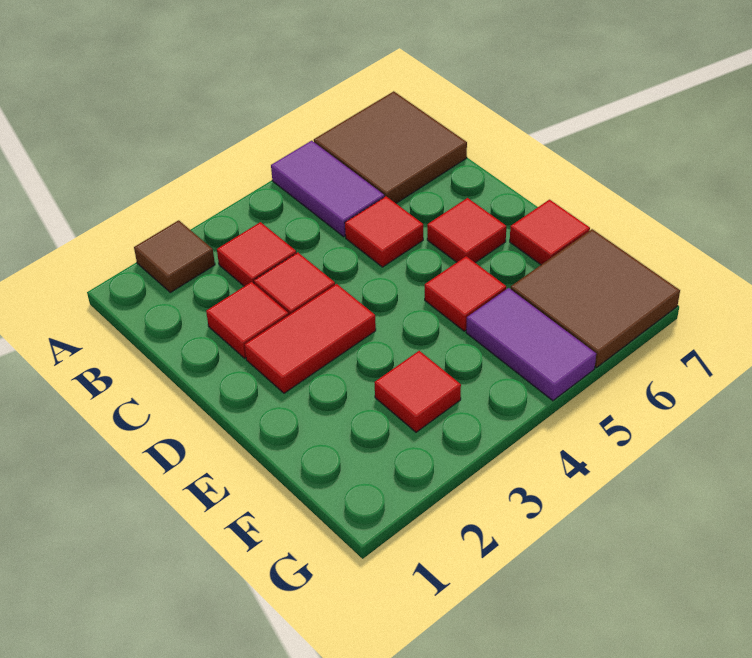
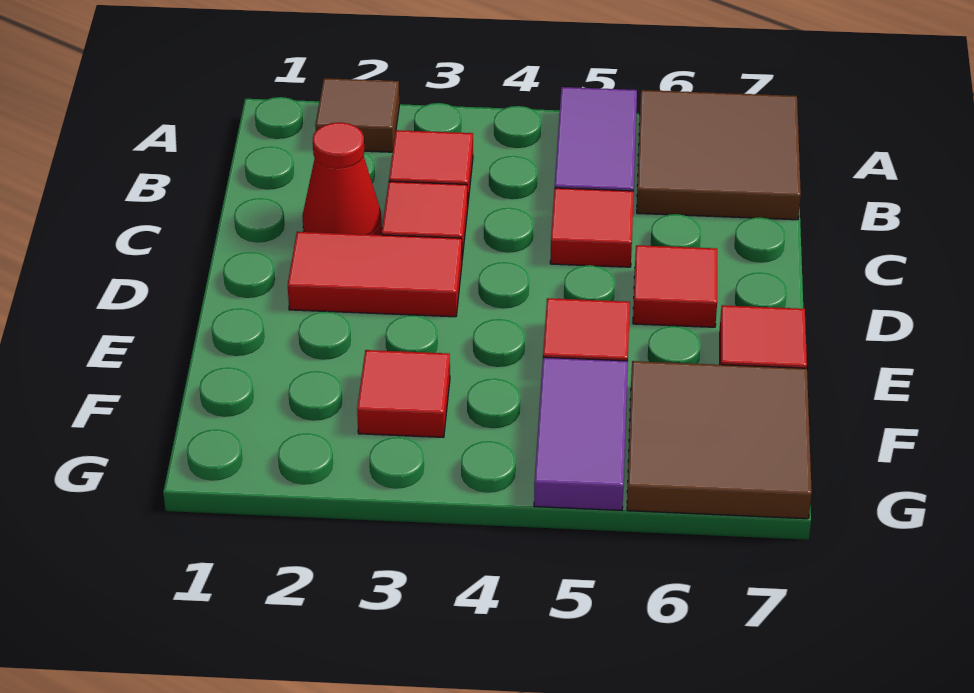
red 1x1 tile [206,282,288,358] -> red 1x1 cone [302,122,382,235]

